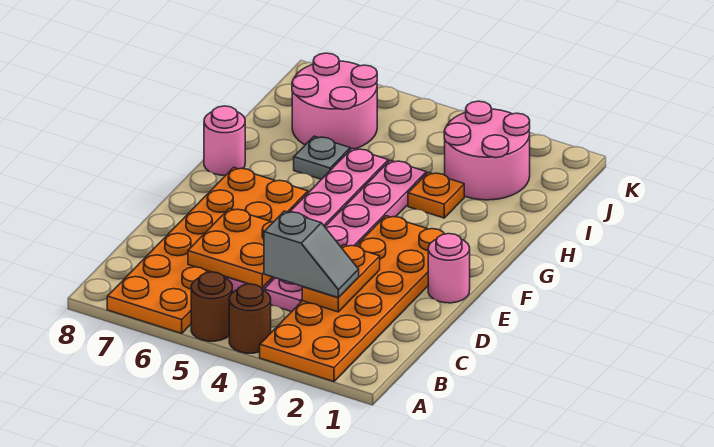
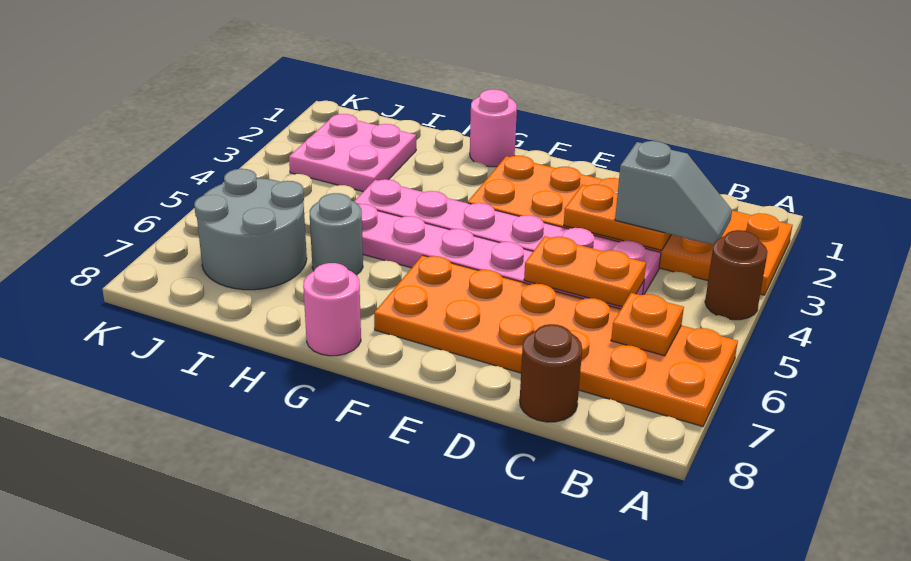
brown 1x1 round brick [191,272,232,341] -> brown 1x1 round brick moved to [520,324,582,422]
grey 1x2 slope [264,211,359,298] -> grey 1x2 slope turned to [615,141,732,245]
orange 2x2 plate [188,208,273,288] -> orange 1x2 plate [524,236,646,307]
pink 1x1 round brick [428,234,470,303] -> pink 1x1 round brick moved to [470,89,517,167]
orange 1x1 plate [408,172,464,218] -> orange 1x1 plate moved to [611,293,684,356]
grey 1x1 plate [294,136,350,179] -> grey 1x1 round brick [310,193,363,275]
pink 2x2 round brick [444,101,530,200] -> pink 2x2 plate [289,114,416,192]
pink 2x2 round brick [292,53,377,150] -> grey 2x2 round brick [194,169,307,290]

